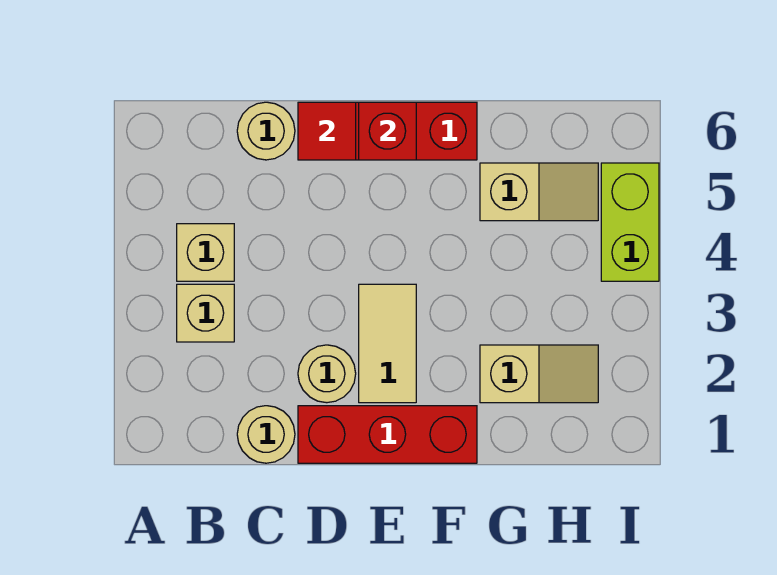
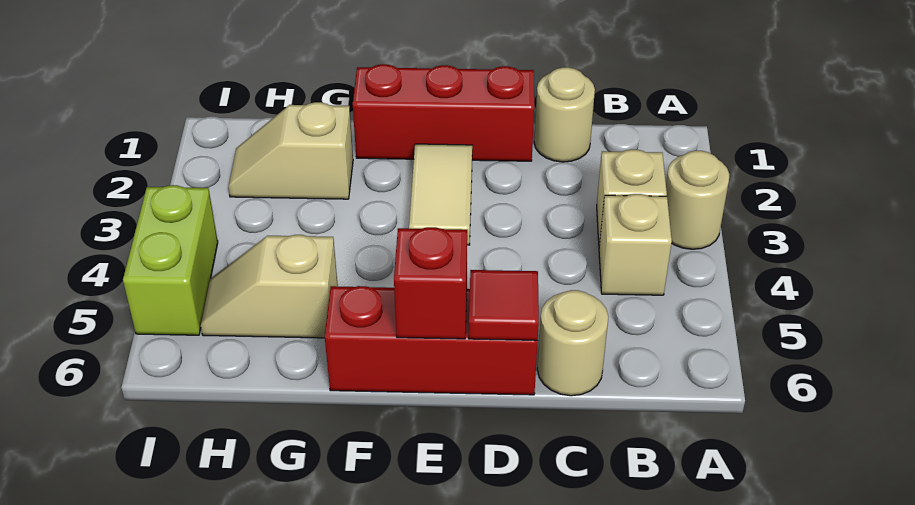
tan 1x1 round brick [298,345,356,403] -> tan 1x1 round brick moved to [666,151,730,249]

